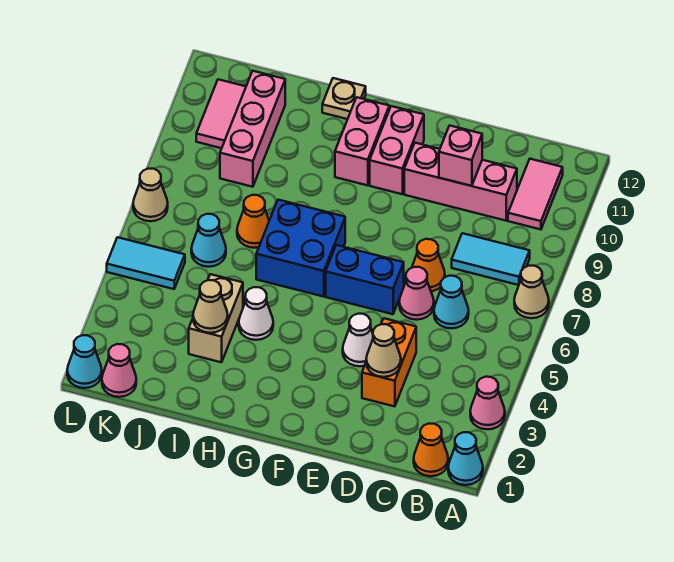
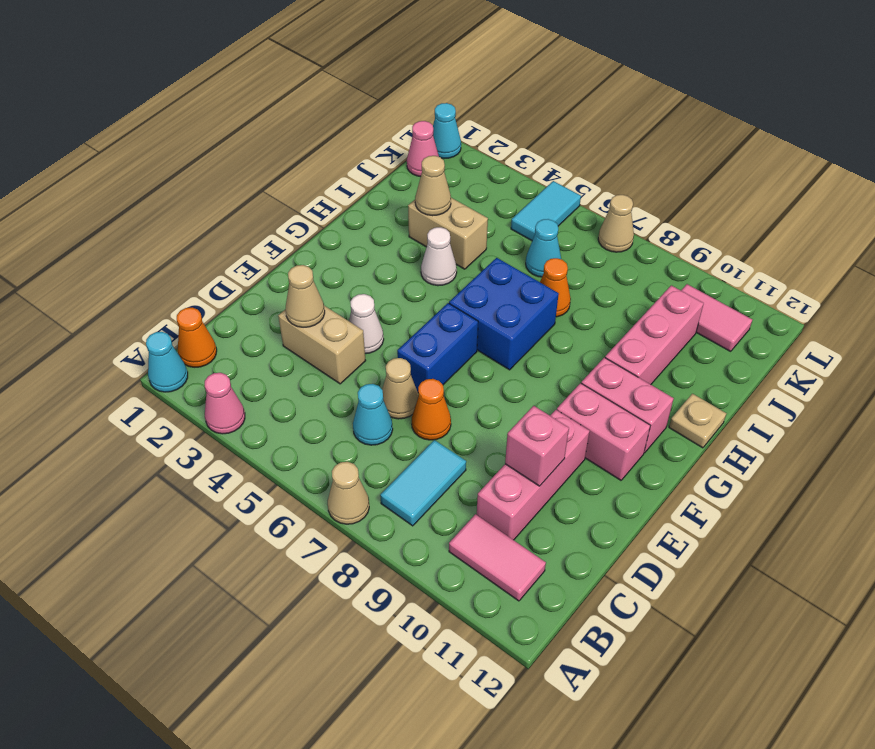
orange 1x2 brick [362,318,416,406] -> tan 1x2 brick [278,306,366,384]
pink 1x1 cone [399,267,434,320] -> tan 1x1 cone [382,358,419,419]
pink 1x3 brick [220,71,285,187] -> pink 1x3 brick turned to [605,285,704,384]

